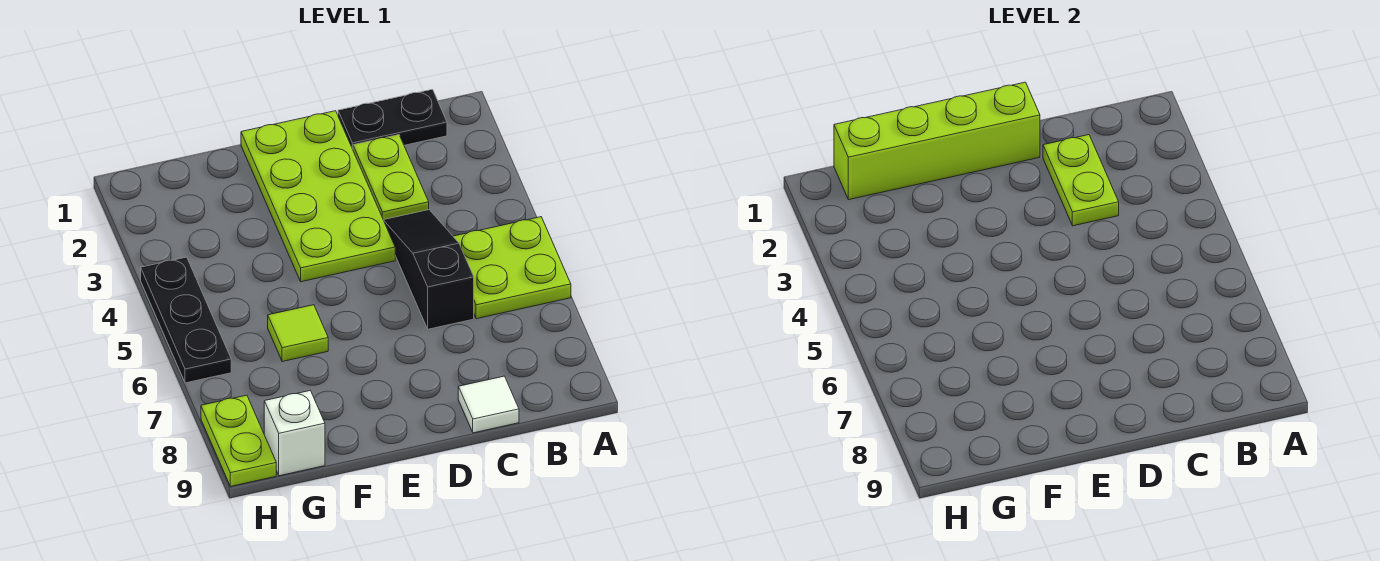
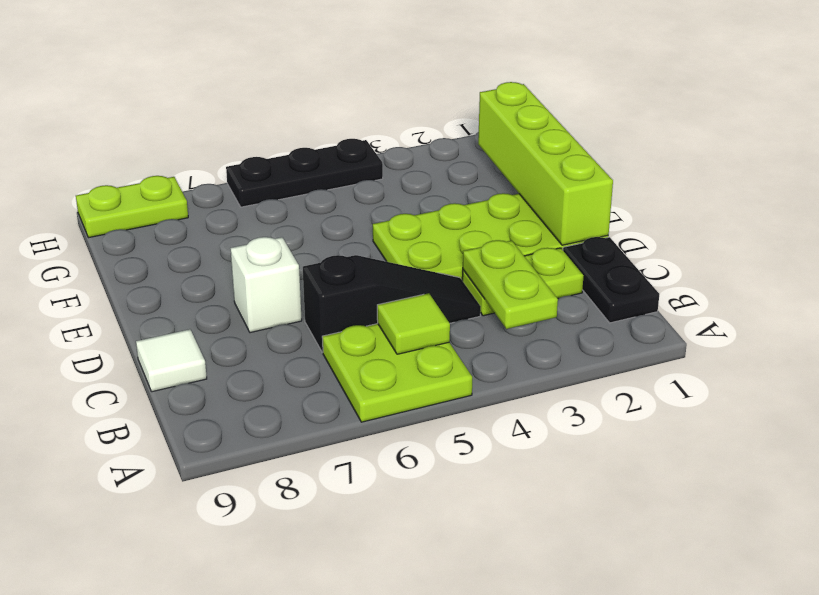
lime 1x2 plate [1043,135,1119,226] -> lime 1x2 plate turned to [463,240,558,329]
lime 1x1 tile [268,305,328,362] -> lime 1x1 tile moved to [377,293,450,354]
white 1x1 brick [264,391,325,476] -> white 1x1 brick moved to [231,237,302,333]

